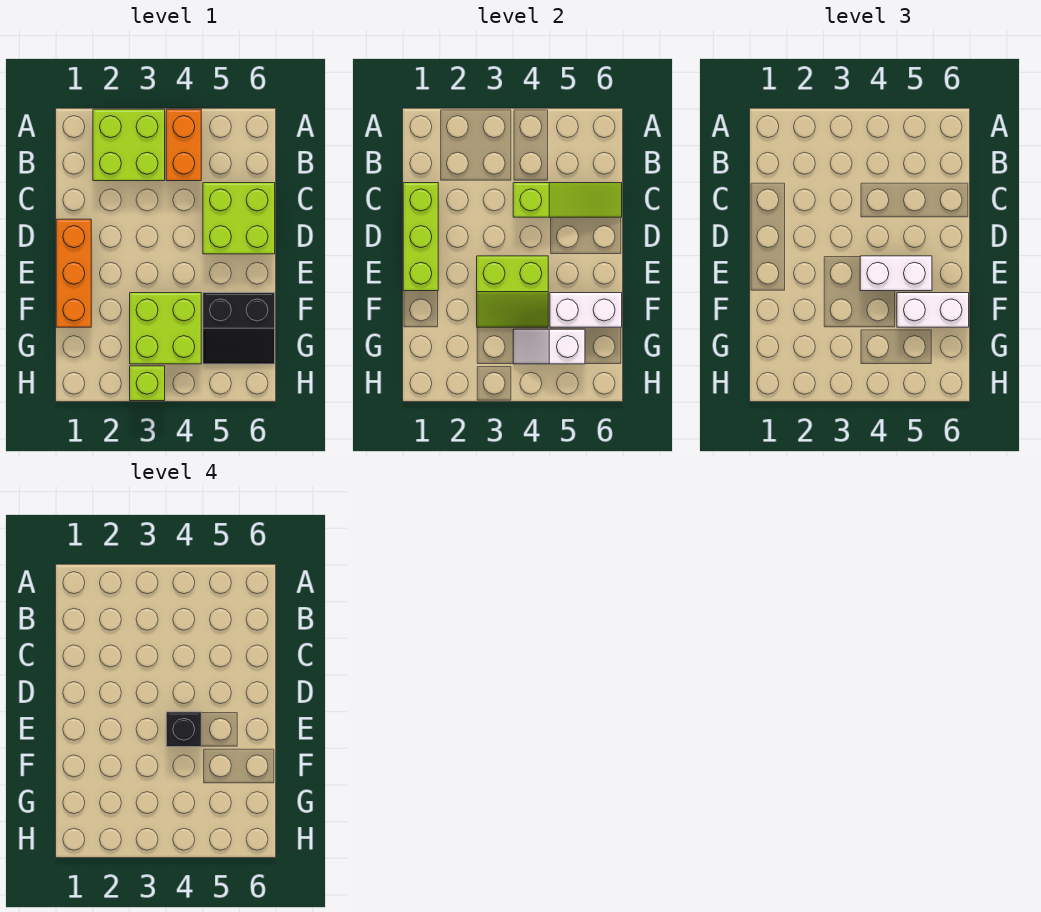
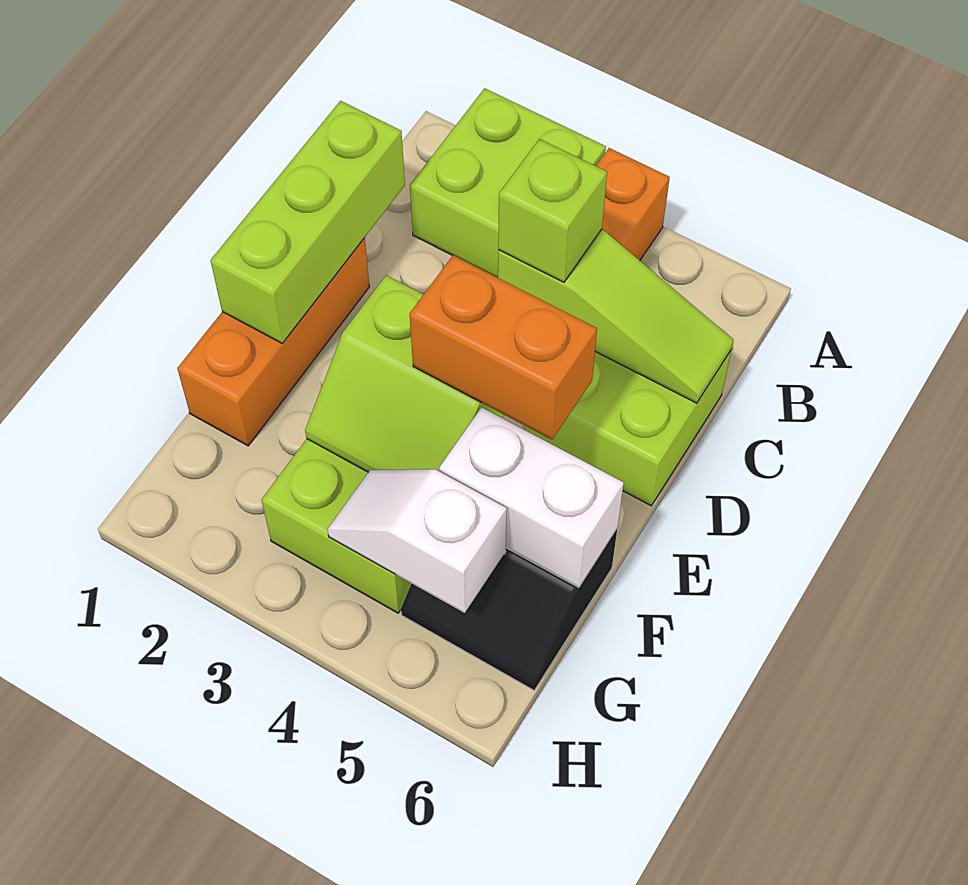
white 1x2 brick [860,256,932,291] -> orange 1x2 brick [410,255,597,440]
black 1x1 brick [166,712,201,747] -> none
white 1x2 brick [897,293,969,327] -> none
lime 1x1 brick [130,366,165,401] -> lime 1x1 brick moved to [498,139,607,282]

